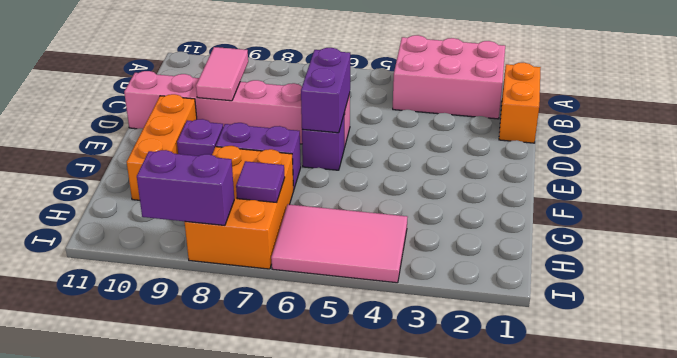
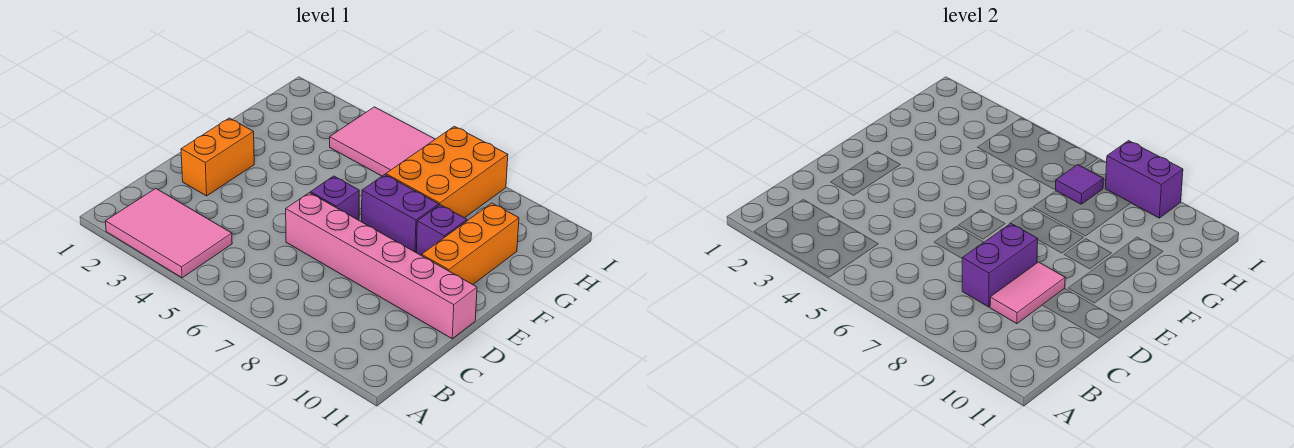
pink 2x3 brick [393,35,505,119] -> pink 2x3 tile [106,188,232,278]
orange 1x2 brick [499,63,541,143] -> orange 1x2 brick moved to [181,118,254,196]
purple 1x2 brick [301,48,350,133] -> purple 1x2 brick moved to [962,224,1038,307]

